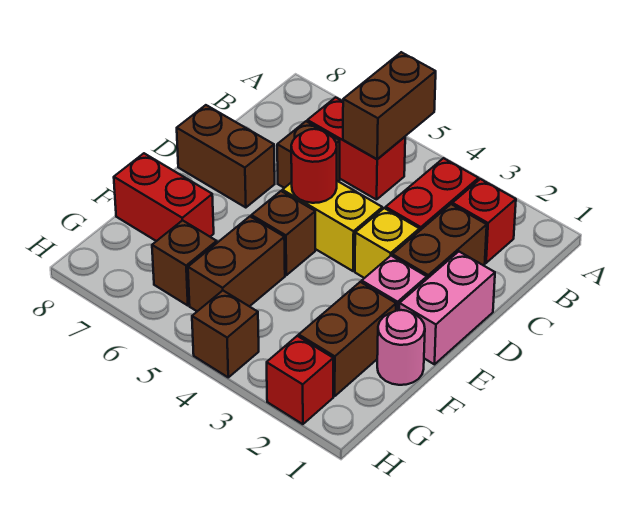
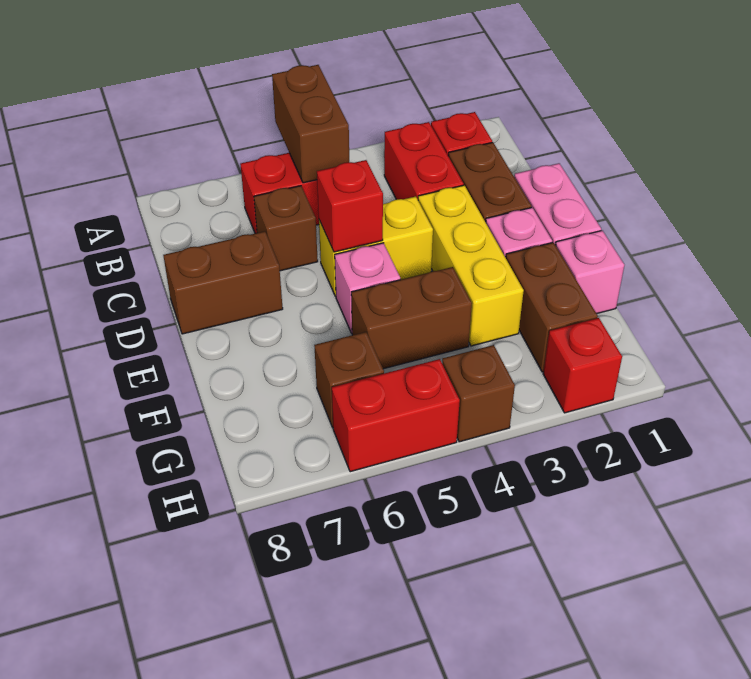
yellow 1x1 brick [355,208,419,278] -> yellow 1x3 brick [418,185,524,346]
red 1x1 round brick [291,129,337,203] -> red 1x1 brick [317,160,383,252]
brown 1x1 brick [251,191,315,275] -> pink 1x1 brick [335,243,400,333]
pink 1x1 round brick [377,310,425,385] -> pink 1x1 brick [555,230,624,314]
brown 1x2 brick [188,217,285,311] -> brown 1x2 brick turned to [351,267,472,369]
red 1x2 brick [114,153,214,241] -> red 1x2 brick moved to [332,359,460,472]

